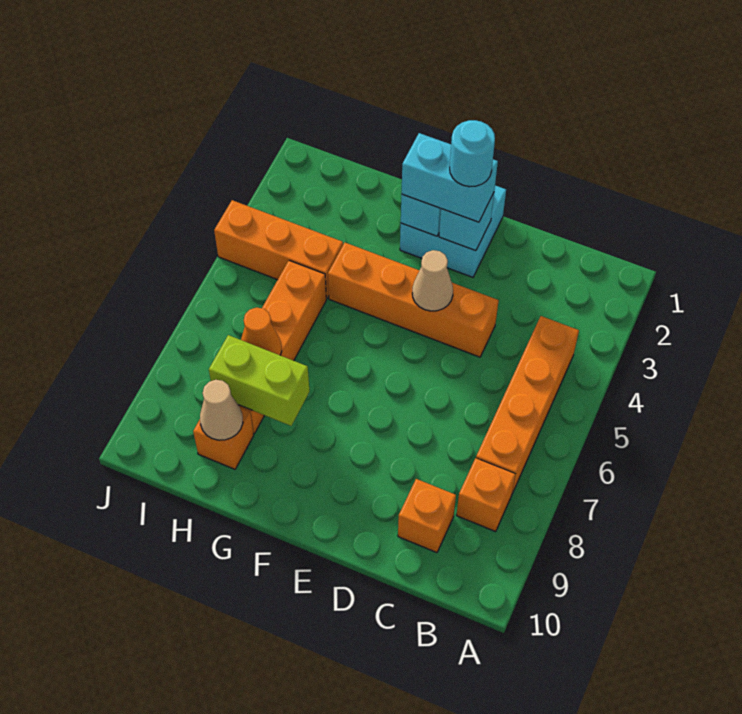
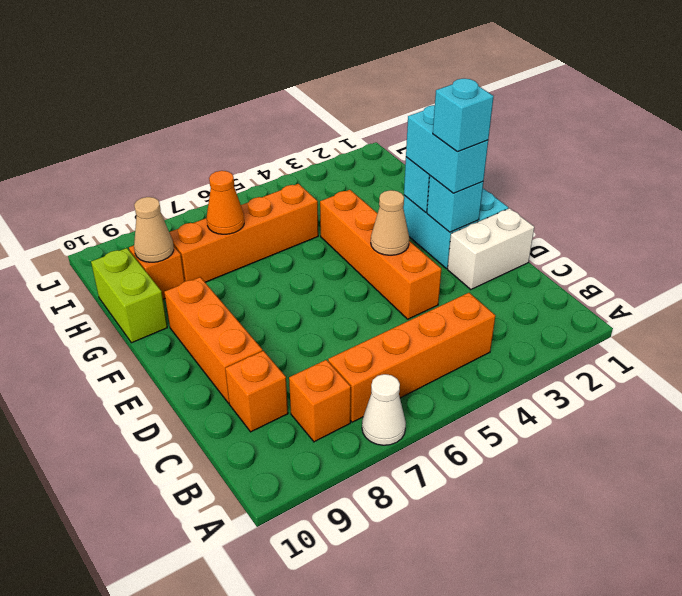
none -> white 1x1 cone [362,374,406,445]
none -> white 1x2 brick [448,208,534,290]
cyan 1x1 round brick [450,120,495,187] -> cyan 1x1 brick [433,79,494,152]
lime 1x2 brick [209,335,310,426] -> lime 1x2 brick moved to [91,248,167,343]
orange 1x3 brick [214,200,343,298] -> orange 1x3 brick moved to [164,277,262,403]

